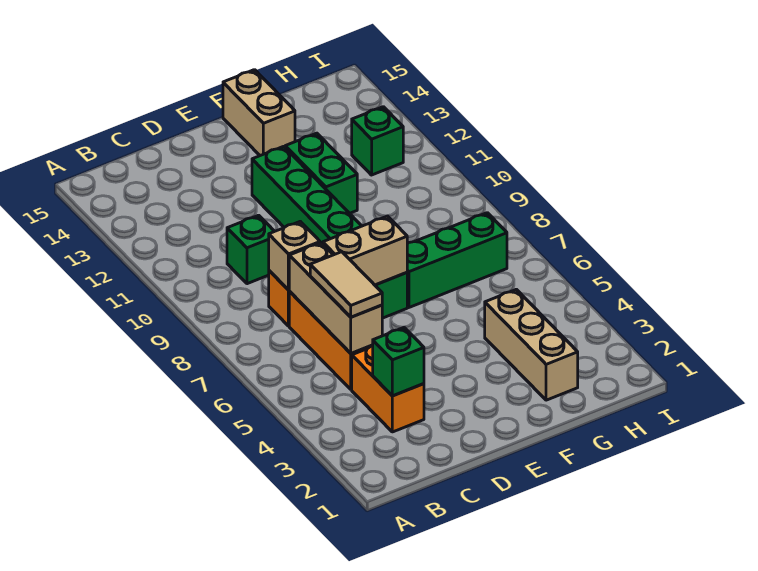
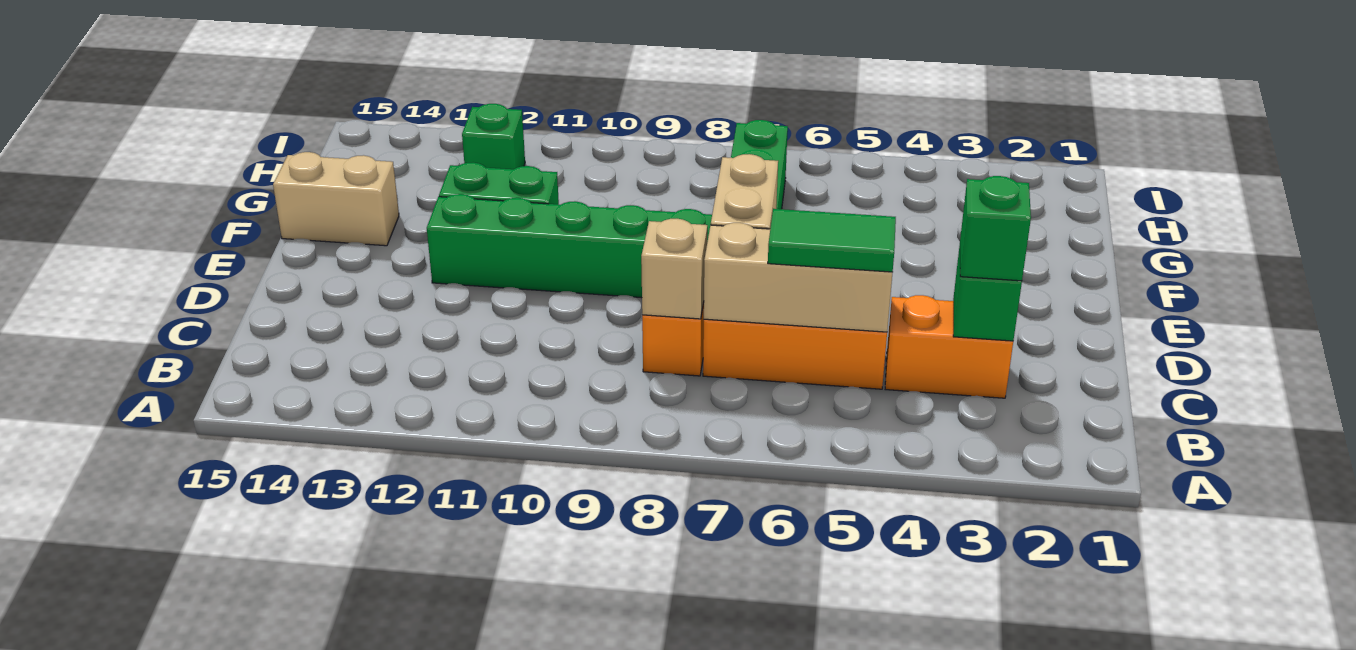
tan 1x2 tile [310,252,382,317] -> green 1x2 tile [768,209,896,272]
green 1x1 brick [227,215,274,284] -> green 1x1 brick moved to [960,176,1031,281]
tan 1x3 brick [485,289,578,400] -> none

